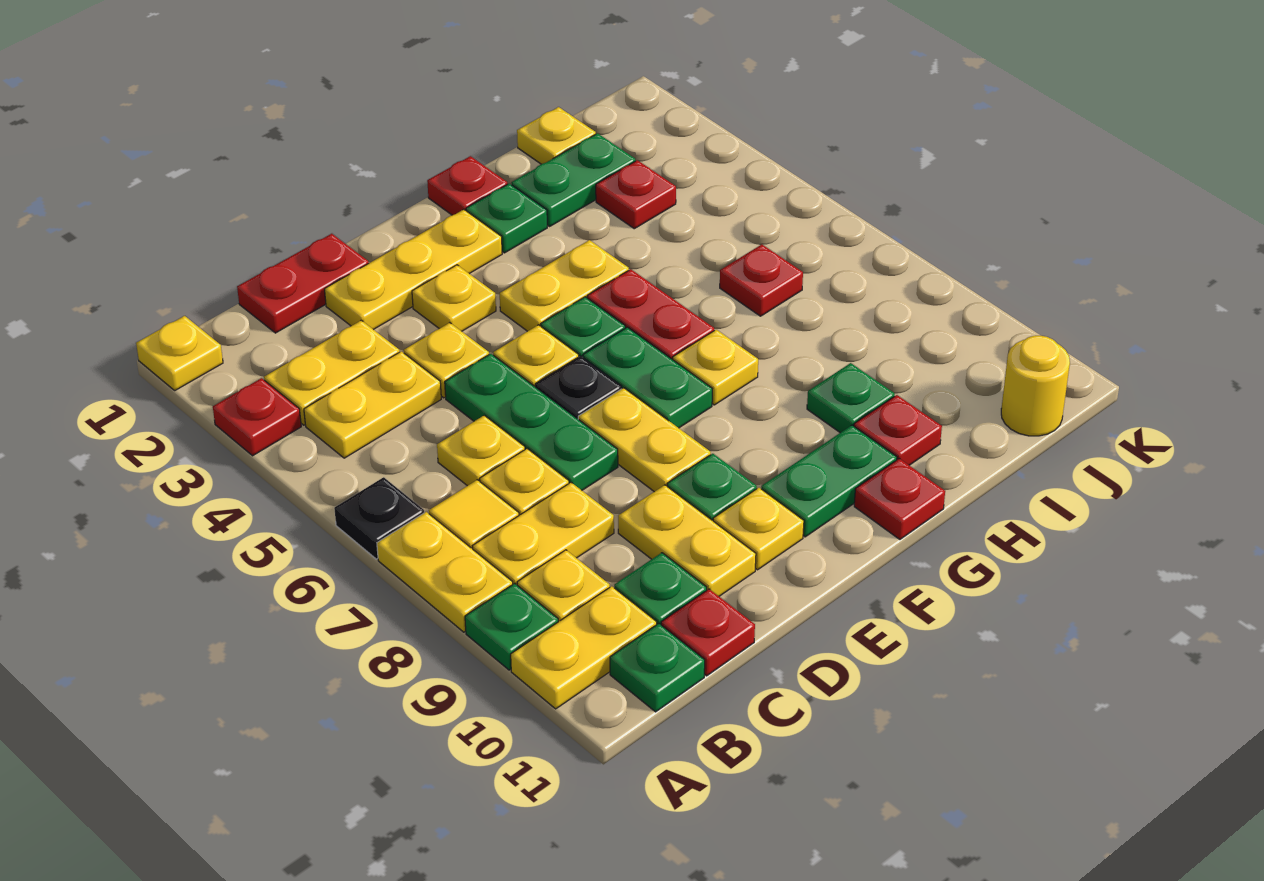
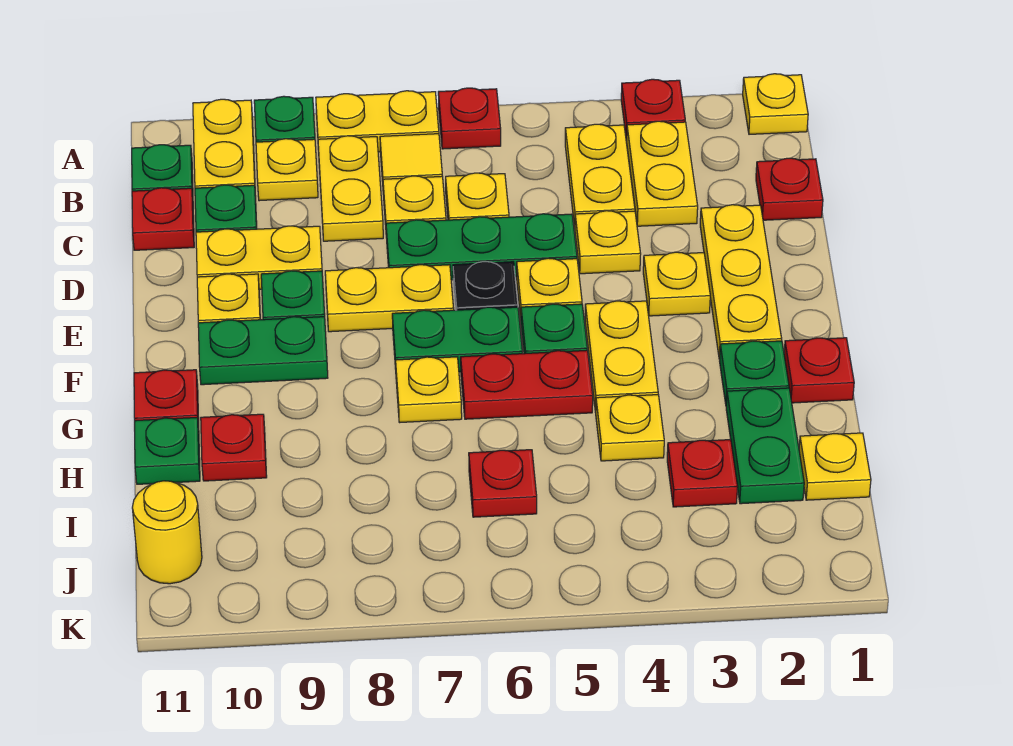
black 1x1 plate [334,477,424,559] -> red 1x1 plate [438,88,501,149]
red 1x2 plate [237,234,369,333] -> red 1x1 plate [756,158,823,220]
green 1x2 plate [761,425,897,537] -> green 1x2 plate turned to [198,317,328,385]
none -> yellow 1x1 plate [595,395,664,461]
green 1x1 plate [807,363,895,433] -> green 1x1 plate moved to [135,417,200,484]

